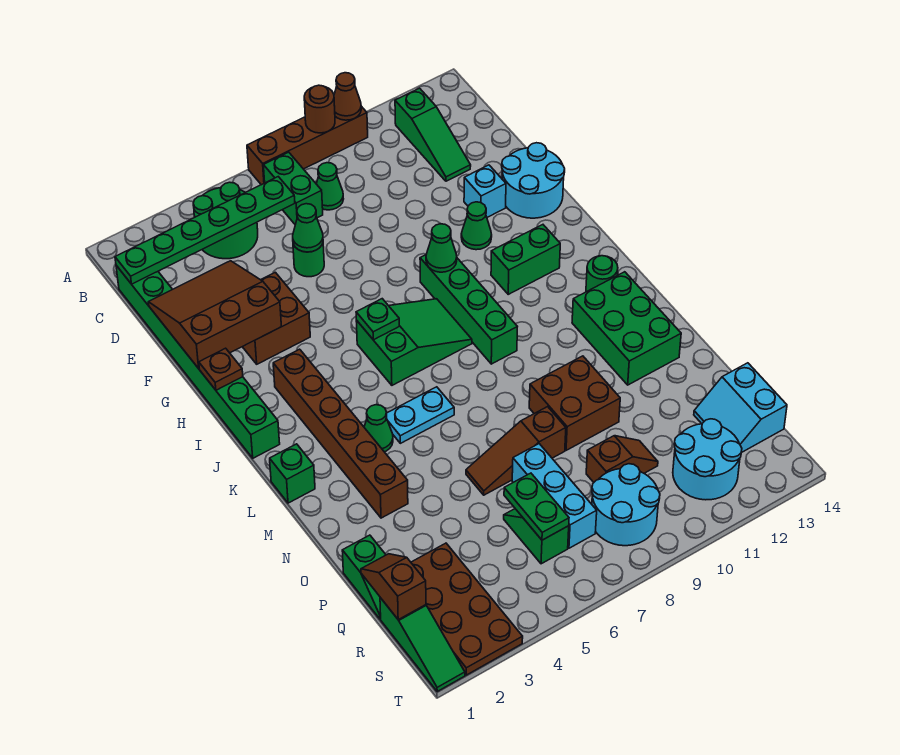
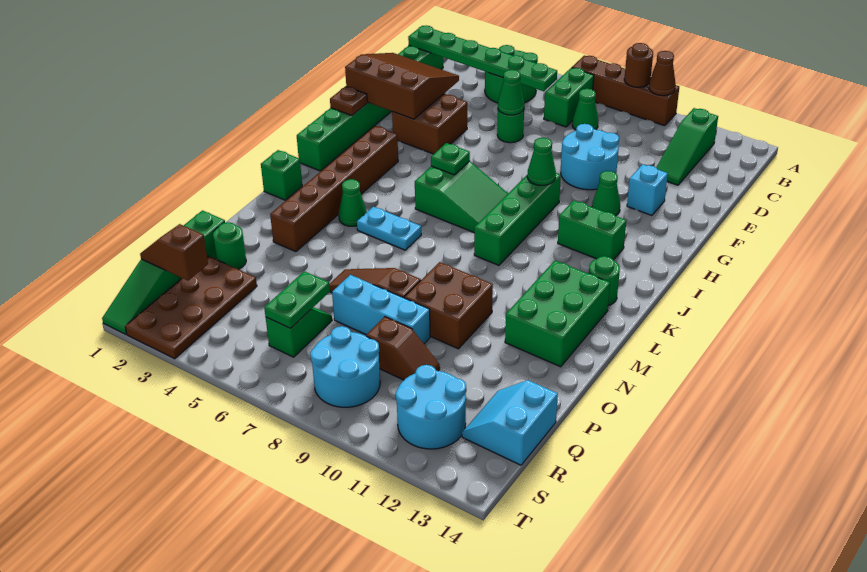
cyan 2x2 round brick [502,143,565,218] -> cyan 2x2 round brick moved to [561,124,619,190]
none -> green 1x1 round brick [213,222,246,269]
cyan 1x3 brick [512,444,597,548] -> cyan 1x3 brick turned to [332,275,430,344]
brown 1x2 slope [361,554,426,619] -> brown 1x2 slope turned to [140,224,208,281]

